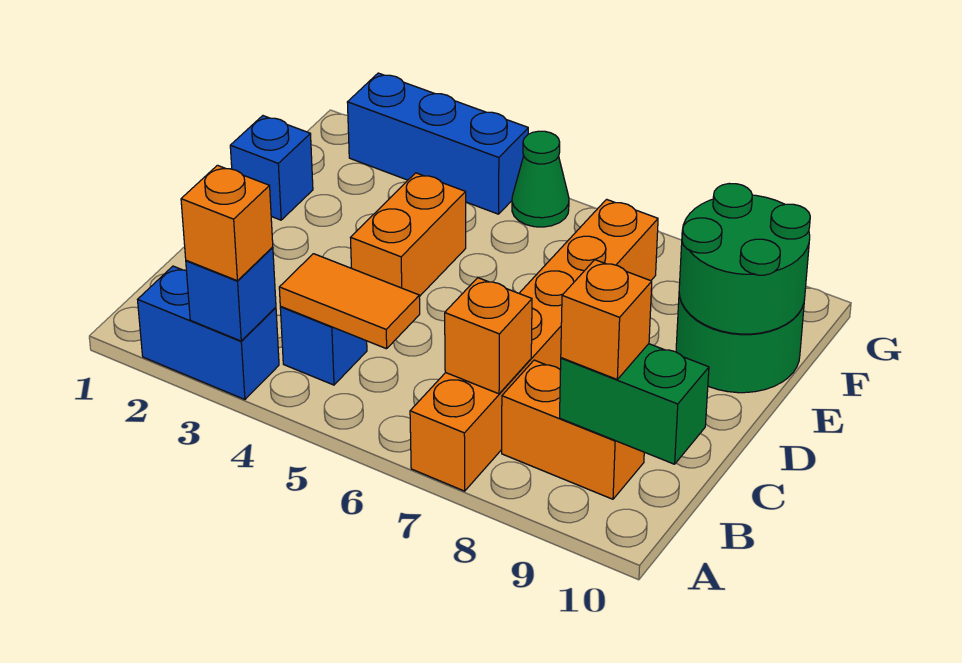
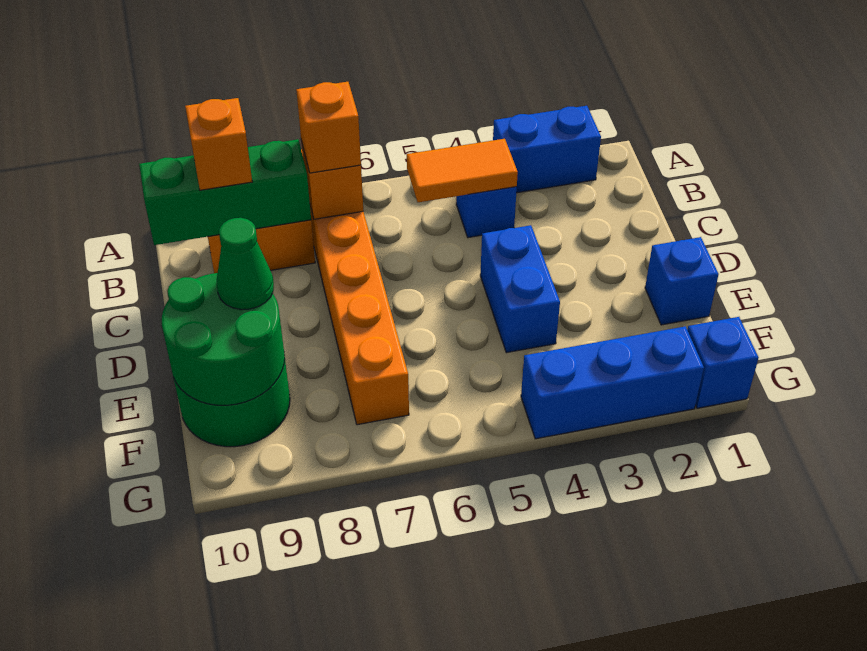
blue 1x1 brick [186,247,276,341] -> blue 1x1 brick moved to [687,317,759,408]
orange 1x1 brick [181,165,273,281] -> orange 1x1 brick moved to [296,82,361,173]
green 1x2 brick [560,344,709,464] -> green 1x3 brick [139,139,311,245]
orange 1x2 brick [350,173,466,297] -> blue 1x2 brick [480,225,560,353]
green 1x1 cone [512,131,569,227] -> green 1x1 cone moved to [217,218,274,310]

